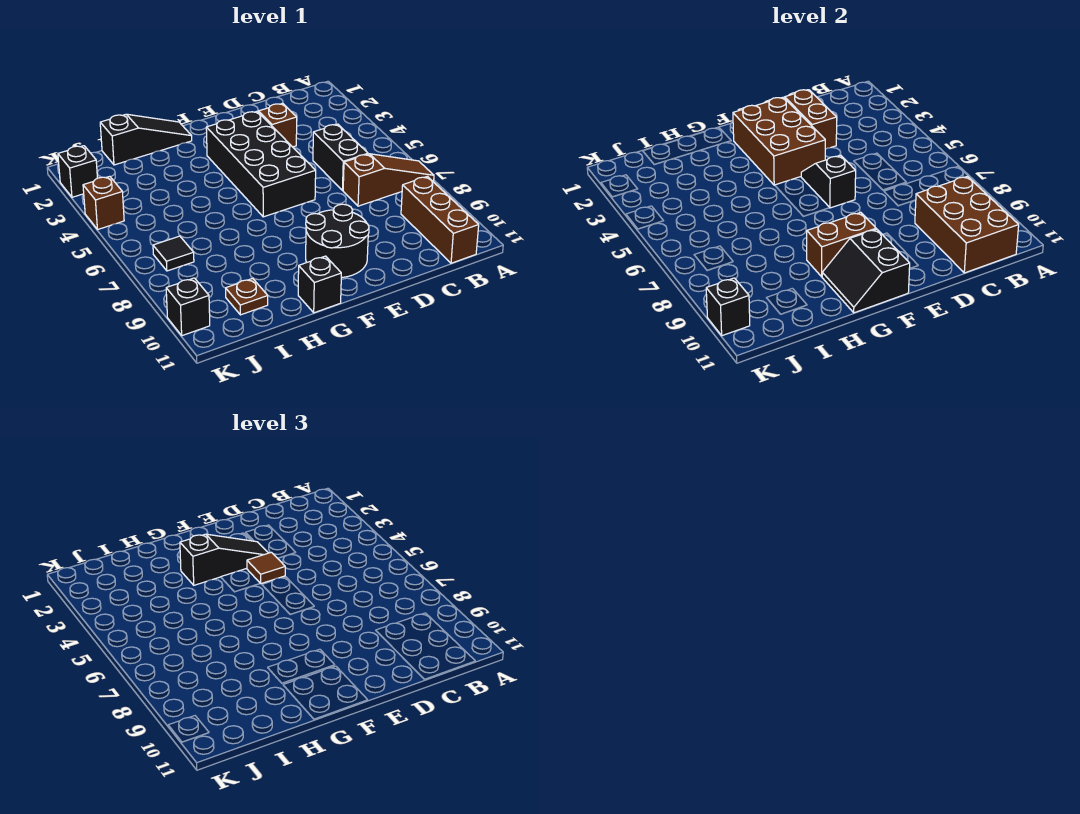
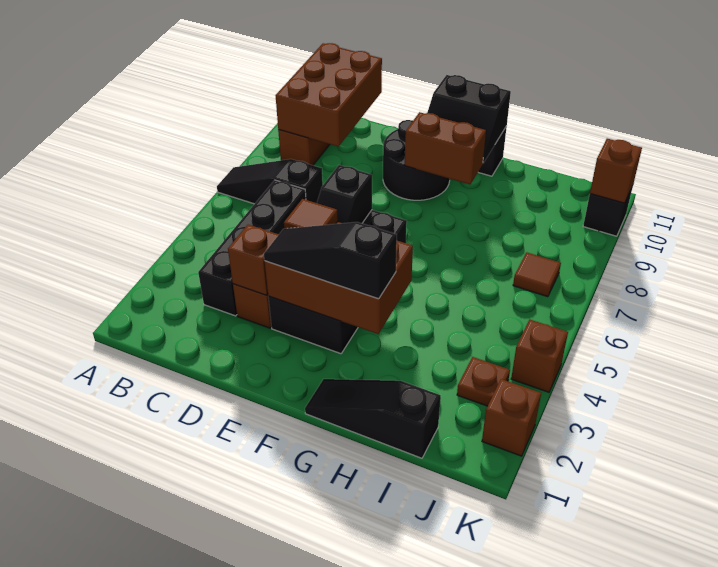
brown 1x3 slope [343,154,434,206] -> black 1x3 slope [217,159,323,204]
black 1x2 brick [313,124,368,190] -> black 1x4 brick [198,180,306,316]
brown 1x2 brick [785,90,837,149] -> brown 1x1 brick [228,225,279,295]
brown 2x3 brick [733,97,825,185] -> brown 2x3 brick turned to [265,222,413,334]
black 2x2 slope [822,229,910,313] -> black 2x2 slope turned to [427,75,511,163]
brown 1x1 plate [226,278,268,315] -> brown 1x1 plate moved to [457,357,510,406]
black 1x1 tile [153,236,194,271] -> brown 1x1 tile [513,252,561,297]
black 1x1 brick [58,146,97,197] -> brown 1x1 brick [482,379,541,456]
black 1x1 brick [706,278,750,336] -> brown 1x1 brick [590,139,642,203]

